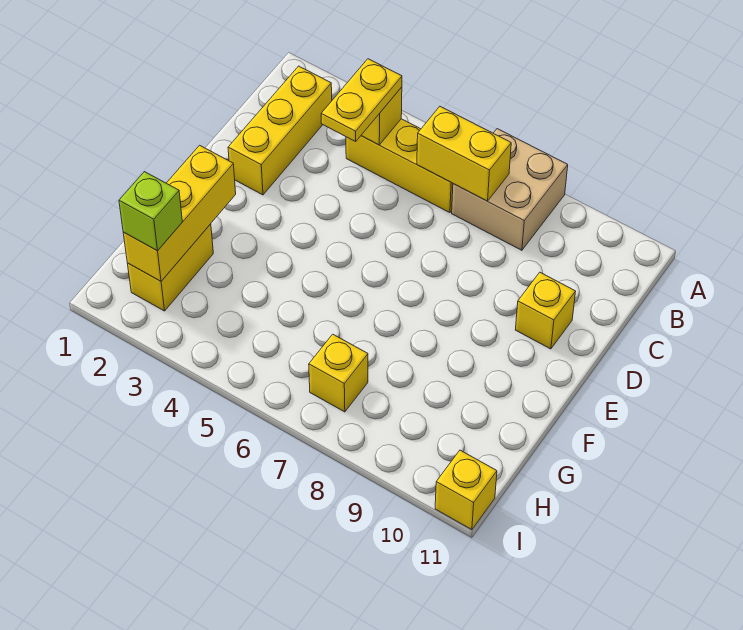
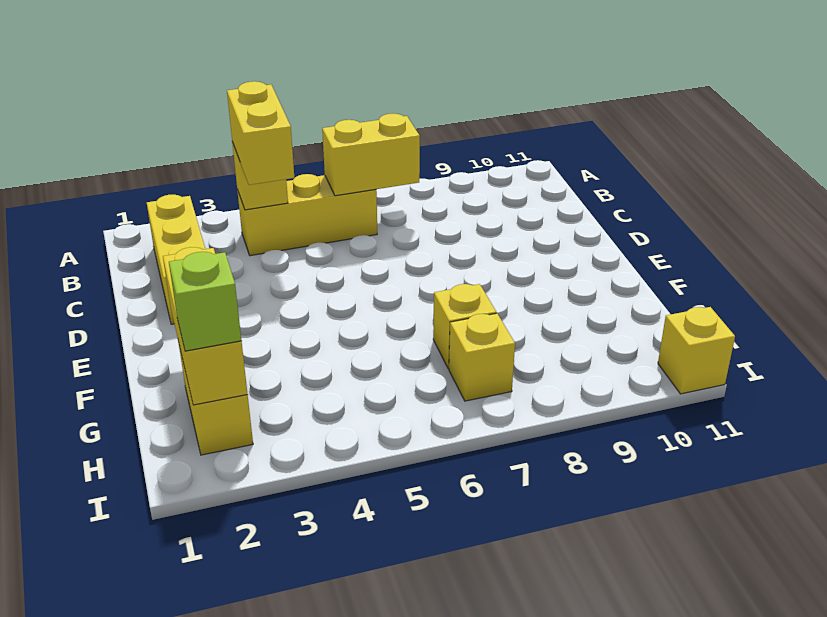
tan 2x2 brick [452,129,568,250] -> none
yellow 1x2 plate [321,59,402,141] -> yellow 1x2 brick [227,81,294,185]
yellow 1x1 brick [515,272,576,349] -> yellow 1x1 brick moved to [433,284,496,369]

